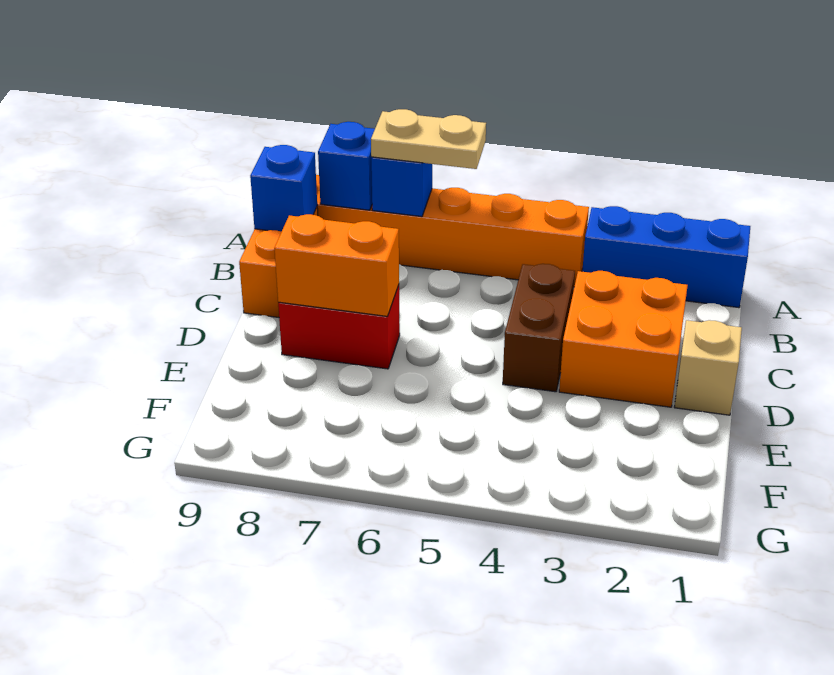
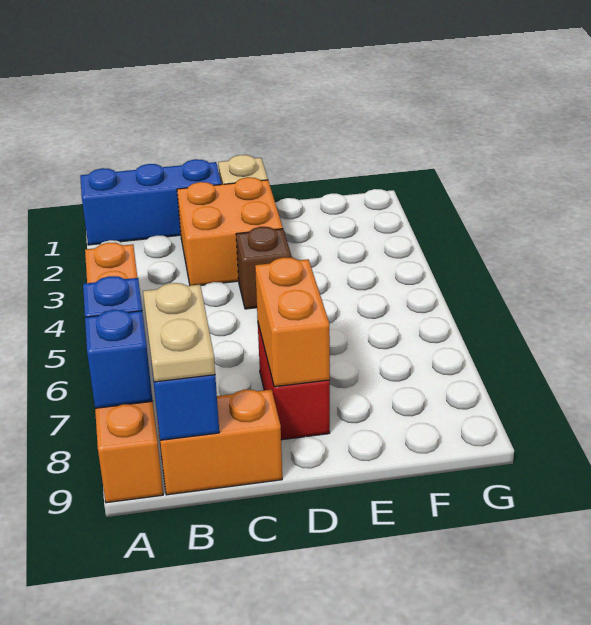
blue 1x3 brick [582,206,750,308] -> blue 1x3 brick turned to [80,159,221,245]
tan 1x2 plate [371,109,486,169] -> tan 1x2 plate moved to [143,283,215,382]
brown 1x2 brick [503,264,575,392] -> brown 1x1 brick [236,227,291,309]

